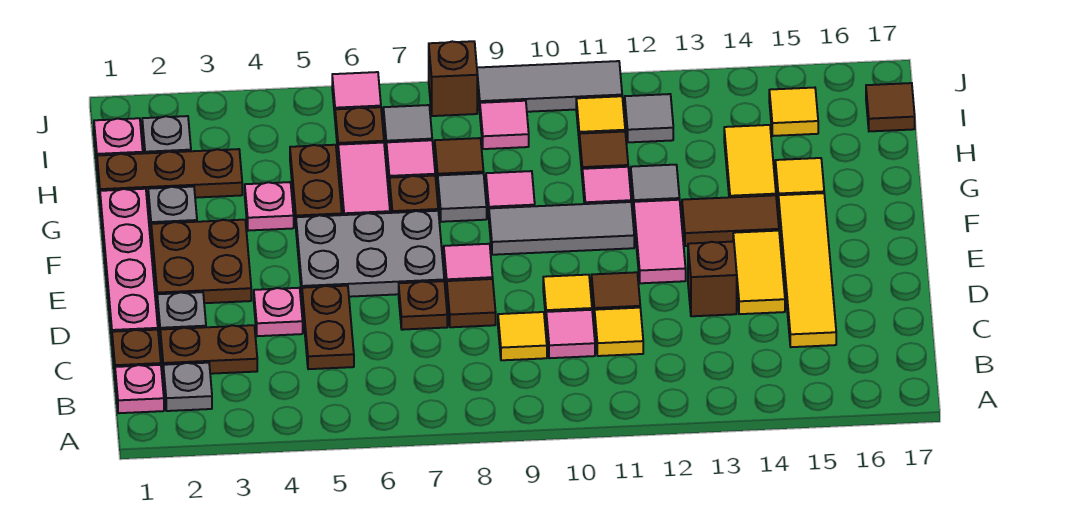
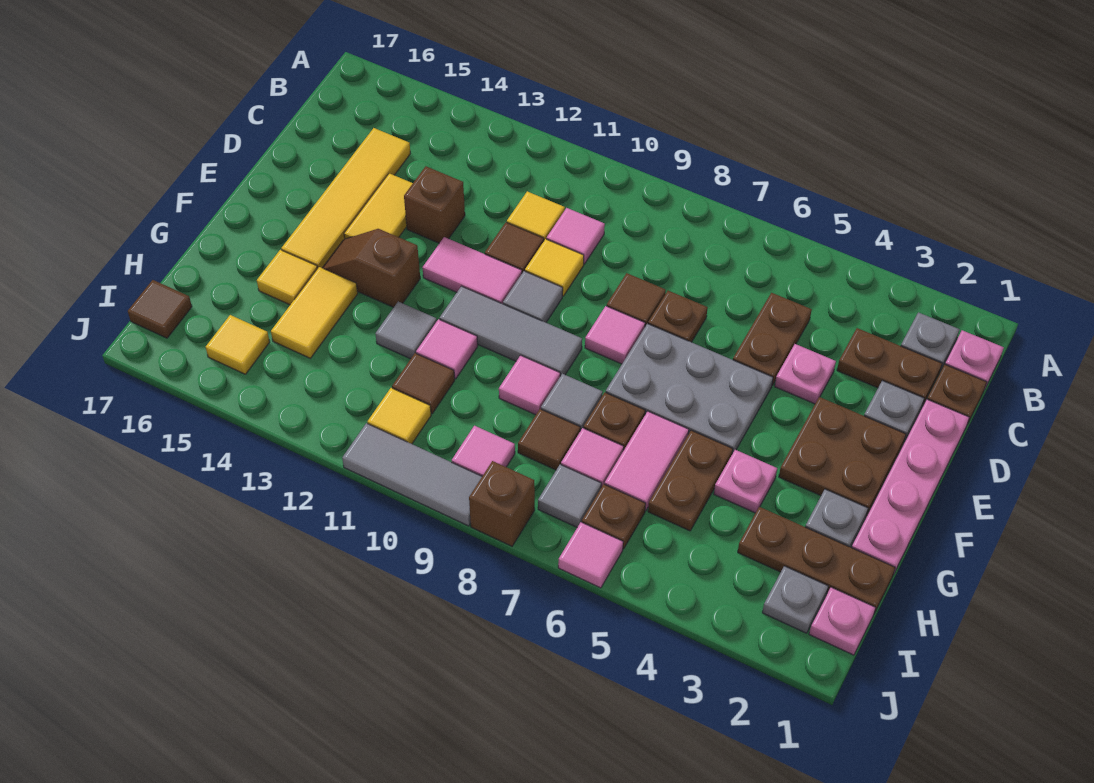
yellow 1x1 tile [498,312,547,360] -> none
pink 1x2 tile [634,200,686,283] -> pink 1x2 tile turned to [422,237,522,304]
brown 1x2 tile [682,195,779,246] -> brown 1x2 slope [323,229,420,307]
grey 1x1 tile [625,94,673,142] -> grey 1x1 tile moved to [503,271,563,323]

